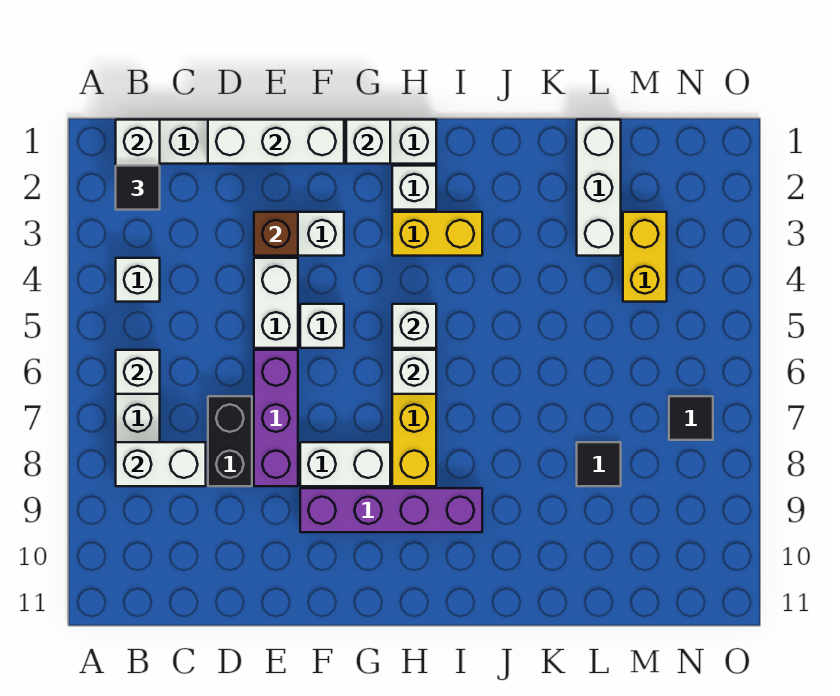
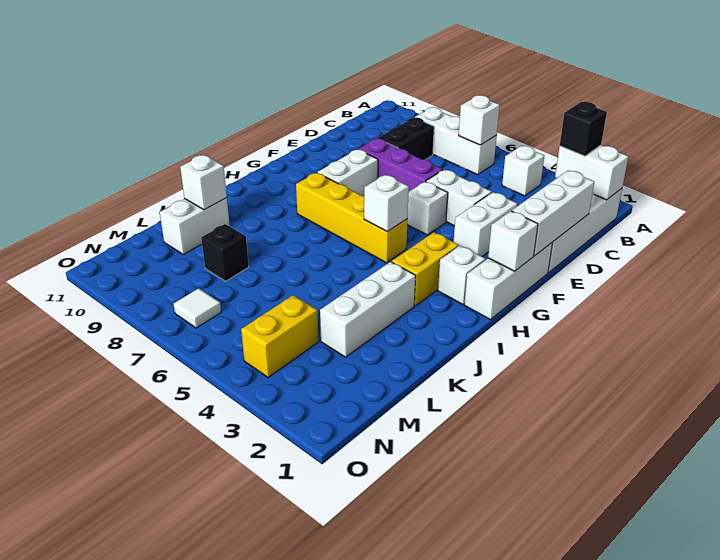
black 1x1 tile [116,166,160,210] -> black 1x1 brick [560,102,607,156]
white 1x2 brick [116,442,206,486] -> white 1x2 brick moved to [160,198,230,254]
black 1x2 brick [208,396,252,486] -> black 1x2 brick turned to [378,117,434,159]
brown 1x1 brick [254,212,298,256] -> none
purple 1x4 brick [300,488,482,532] -> none
white 1x1 brick [392,350,436,394] -> white 1x1 brick moved to [180,155,227,210]
white 1x3 brick [577,120,621,256] -> white 1x3 brick turned to [320,262,416,357]
black 1x1 tile [577,442,621,486] -> black 1x1 brick [201,224,249,281]
yellow 1x2 brick [623,212,667,302] -> yellow 1x2 brick turned to [241,295,319,377]
black 1x1 tile [669,396,713,440] -> white 1x1 tile [174,288,221,328]

